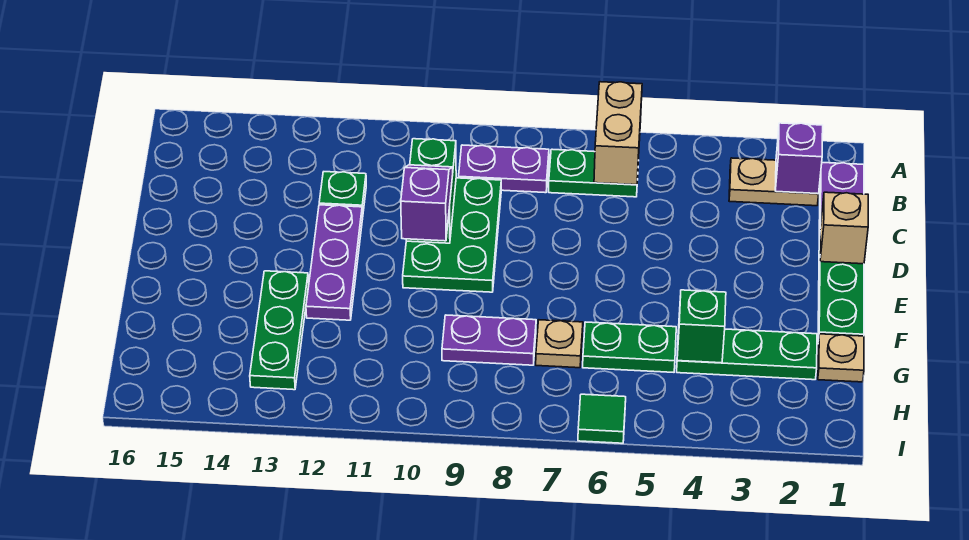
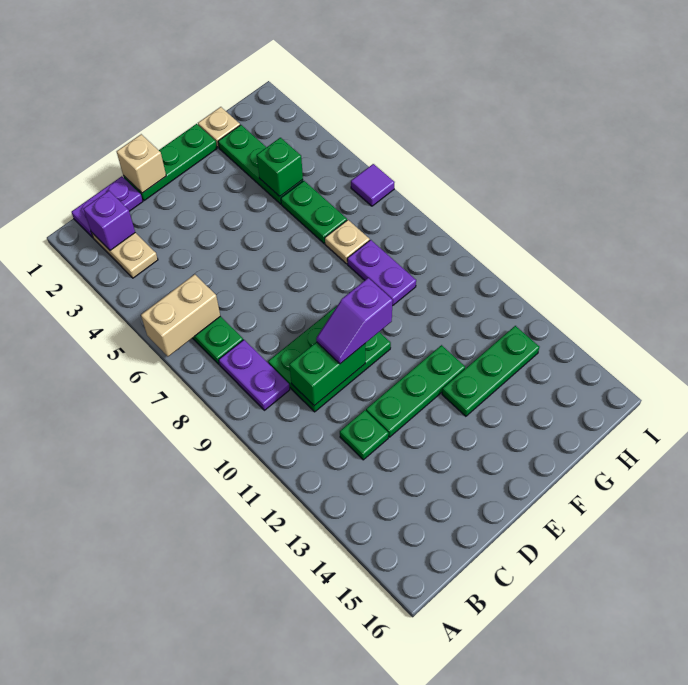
purple 1x3 plate [306,205,363,320] -> green 1x3 plate [366,345,465,437]
green 1x1 tile [578,394,626,443] -> purple 1x1 tile [351,164,395,206]

